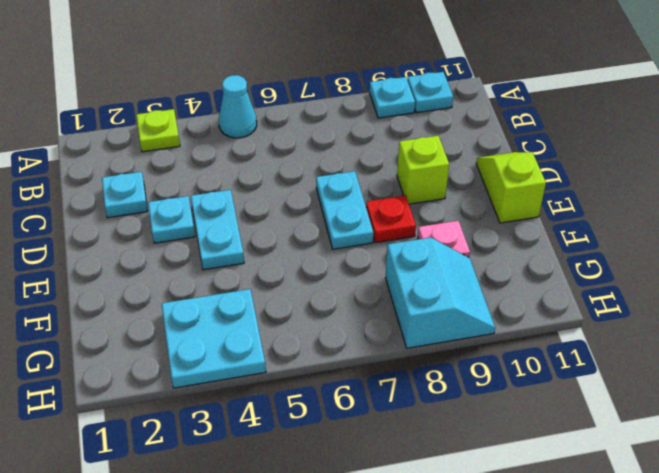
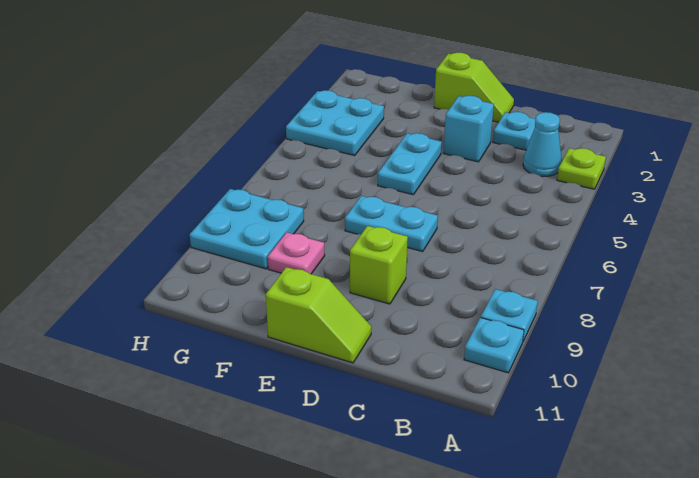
cyan 1x1 cone [219,75,257,138] -> cyan 1x1 cone moved to [523,112,562,177]
none -> lime 1x2 slope [434,53,514,122]
cyan 1x1 plate [148,196,195,243] -> cyan 1x1 brick [444,96,494,162]
cyan 1x2 plate [191,190,244,270] -> cyan 1x2 plate turned to [378,133,442,195]
red 1x1 plate [366,195,416,243] -> none
cyan 2x2 slope [385,237,495,348] -> cyan 2x2 plate [190,189,304,269]

